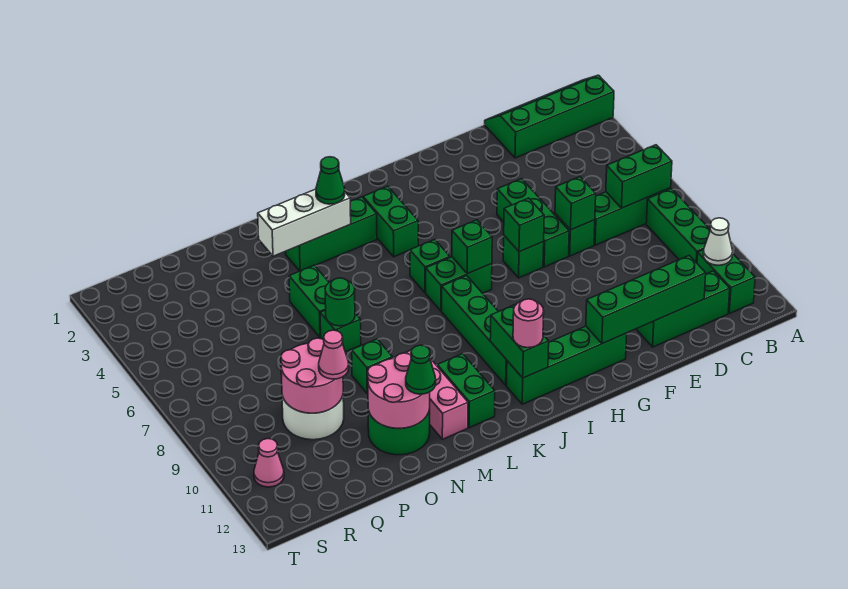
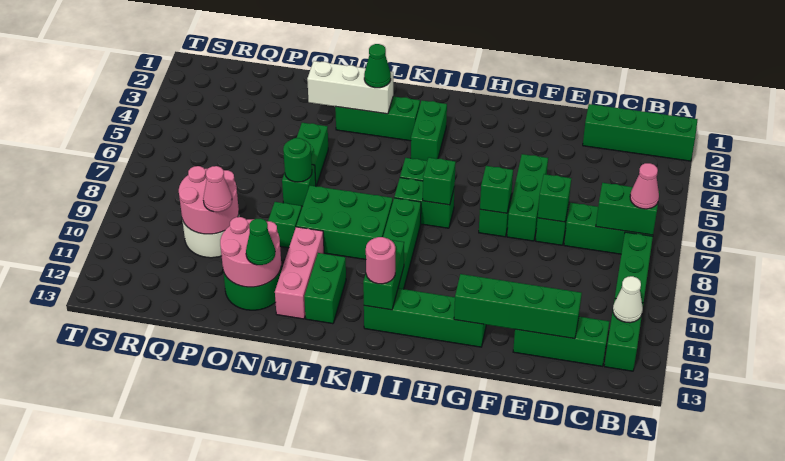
none -> green 2x3 brick [296,185,393,259]
pink 1x1 cone [254,439,284,487] -> pink 1x1 cone moved to [630,163,659,209]

